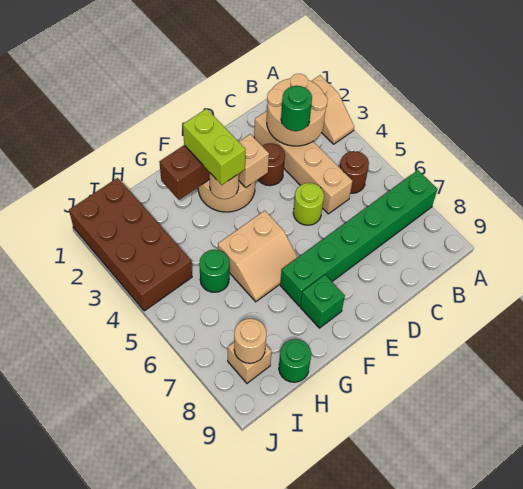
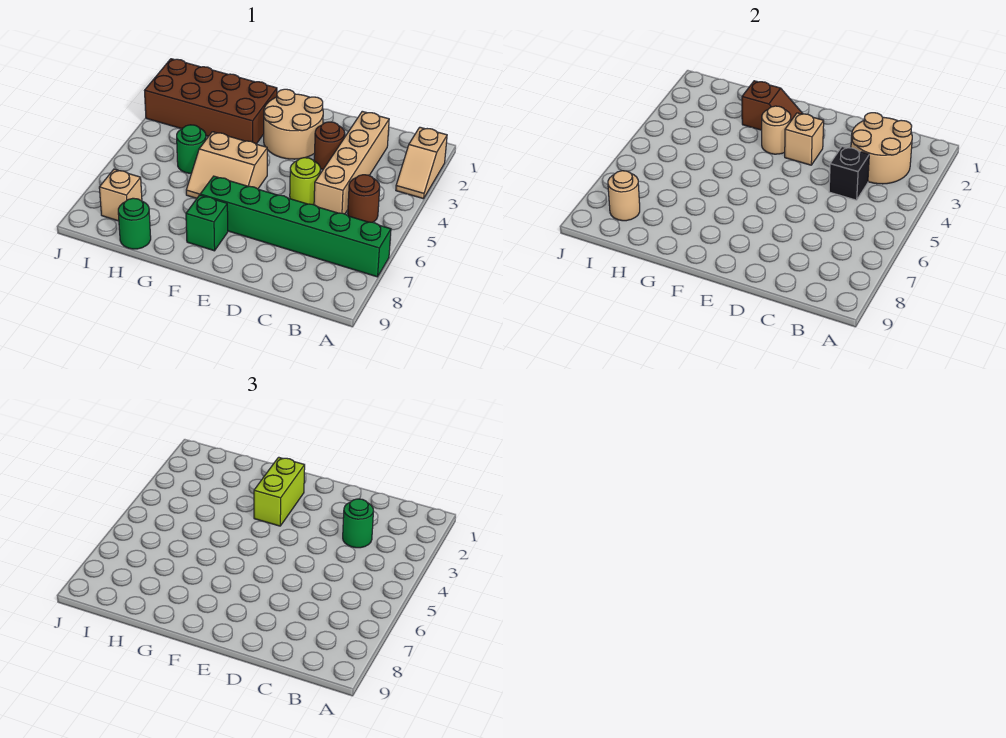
none -> black 1x1 brick [829,147,869,200]
brown 2x4 brick [69,178,192,311] -> brown 2x4 brick turned to [145,59,277,144]

